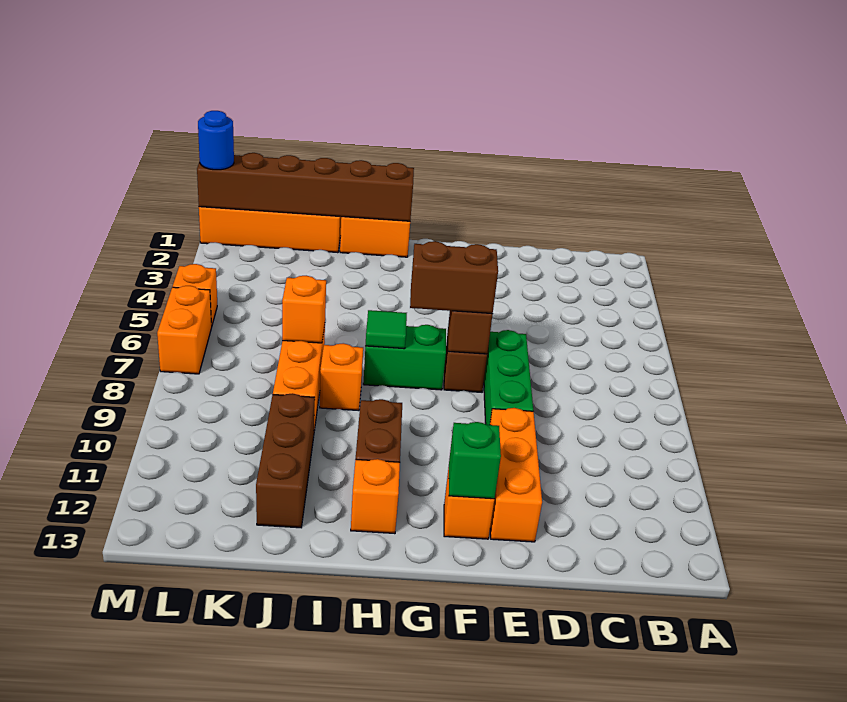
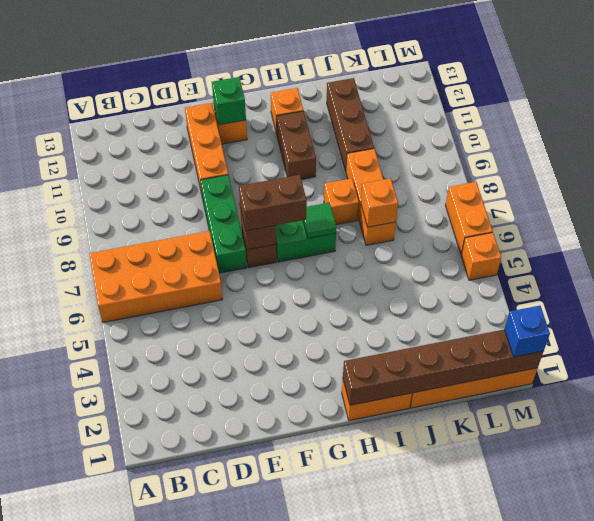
none -> orange 2x4 brick [89,231,223,322]
blue 1x1 round brick [198,111,234,170] -> blue 1x1 brick [505,306,550,357]

